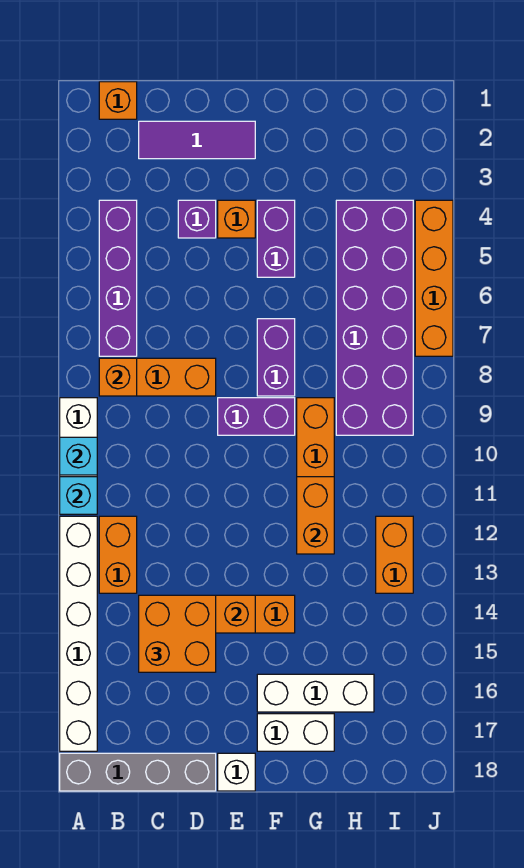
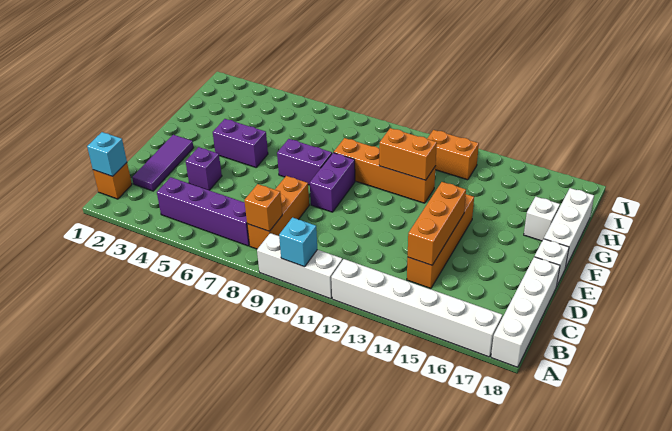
cyan 1x1 brick [60,477,97,514] -> cyan 1x1 brick moved to [87,132,127,176]
grey 1x4 brick [60,753,216,791] -> white 1x4 brick [491,257,560,367]
orange 1x2 brick [99,516,137,593] -> none
orange 2x2 brick [139,595,216,672] -> none
orange 1x1 brick [218,200,255,238] -> none
white 1x3 brick [257,674,374,712] -> white 1x3 brick moved to [544,188,594,268]
white 1x2 brick [257,714,334,751] -> white 1x1 brick [524,197,560,241]
purple 2x6 brick [336,200,413,435] -> none
orange 1x4 brick [415,200,453,356] -> none

